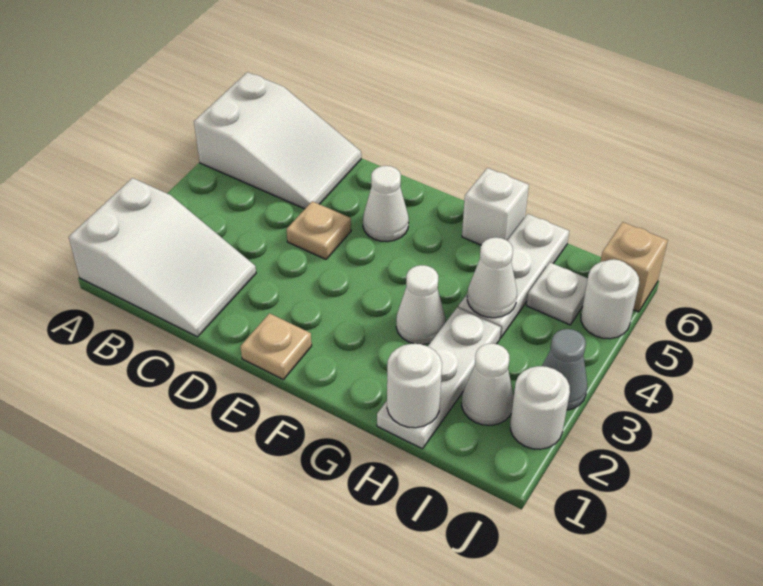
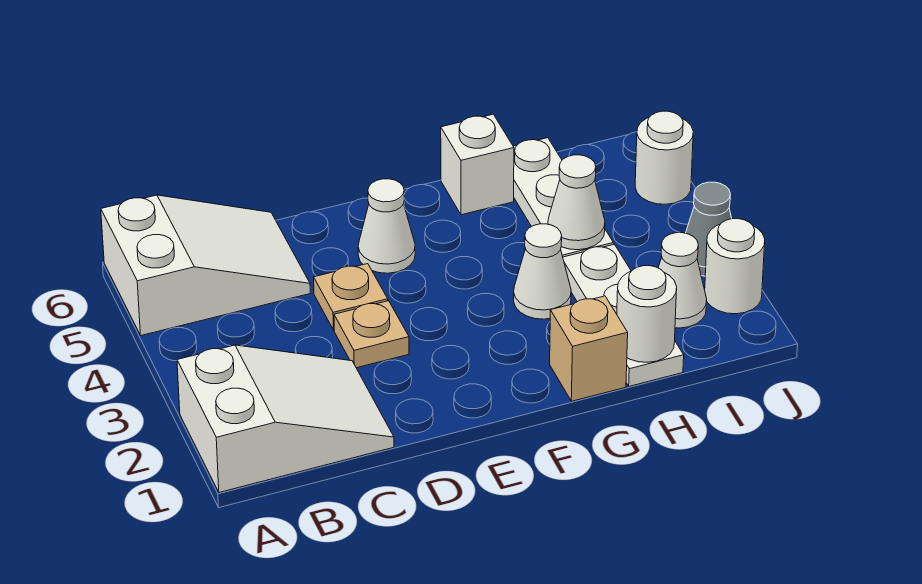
tan 1x1 plate [240,313,312,380] -> tan 1x1 plate moved to [334,301,409,368]
white 1x1 plate [527,263,588,325] -> none
tan 1x1 brick [600,222,668,312] -> tan 1x1 brick moved to [550,296,628,401]

